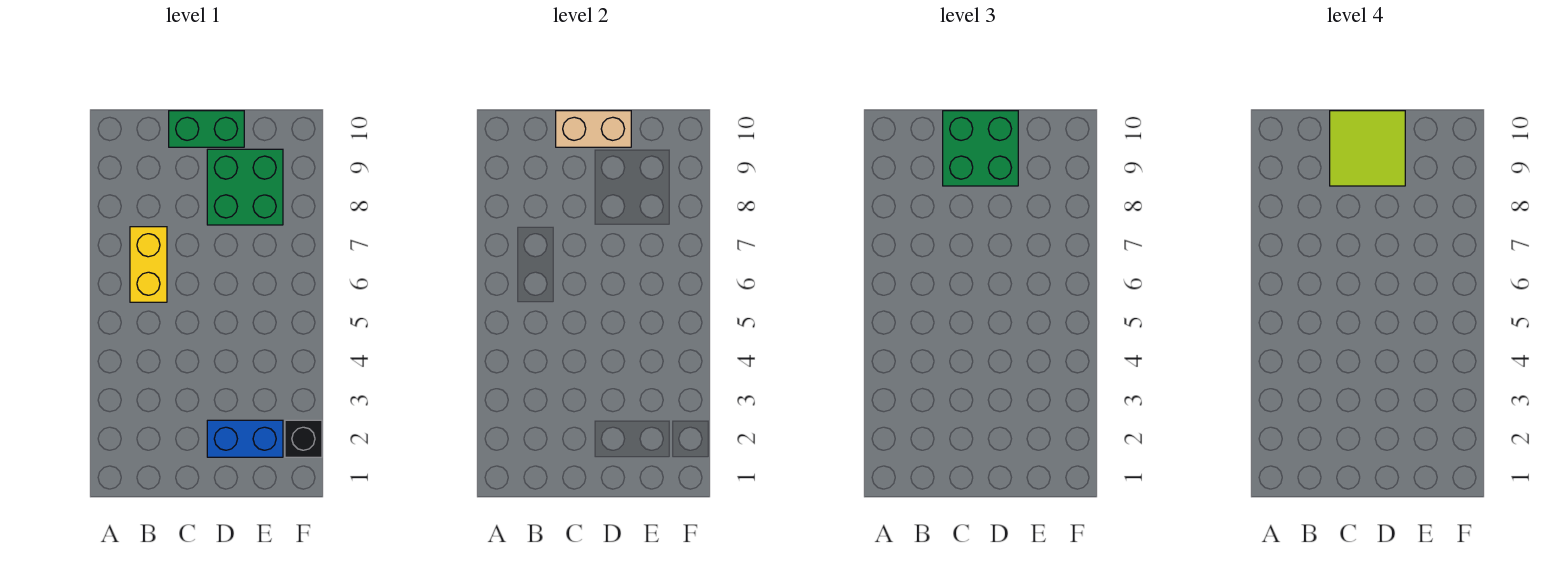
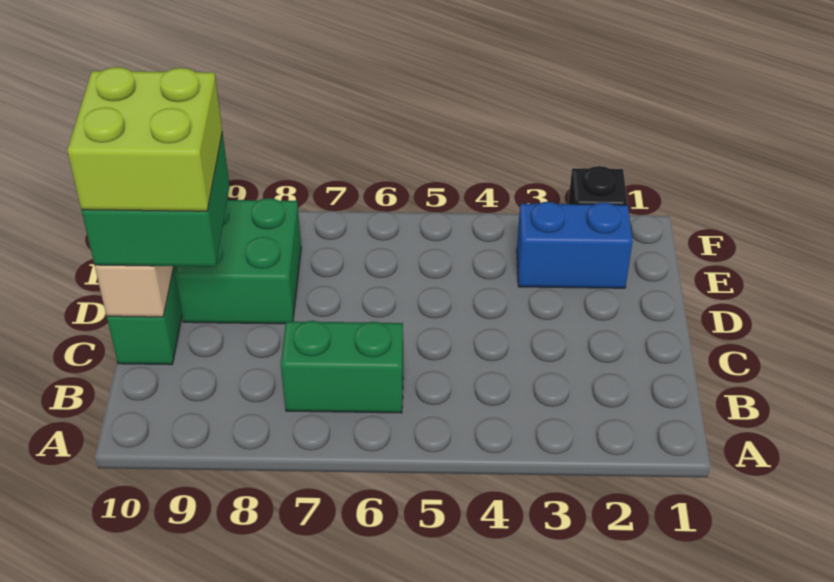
yellow 1x2 brick [130,227,167,302] -> green 1x2 brick [281,321,403,413]
lime 2x2 tile [1330,111,1405,186] -> lime 2x2 brick [67,67,222,211]
blue 1x2 brick [207,420,283,457] -> blue 1x2 brick turned to [517,202,633,288]

